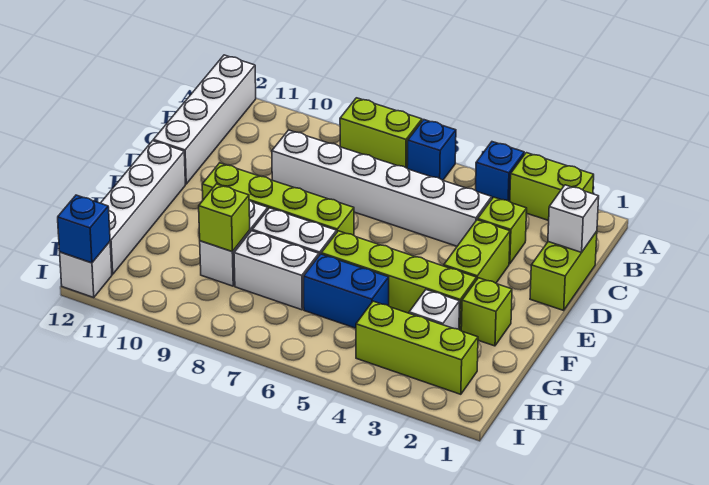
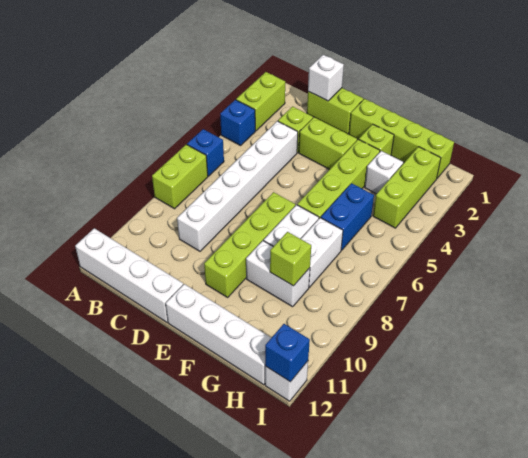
none -> lime 1x4 brick [349,99,454,178]

